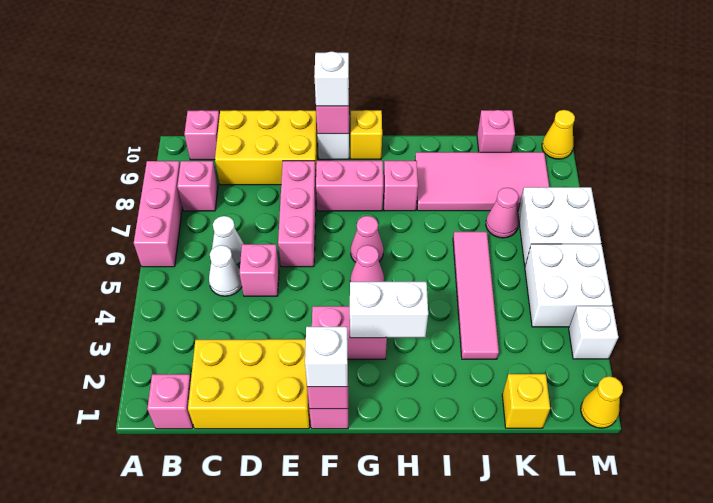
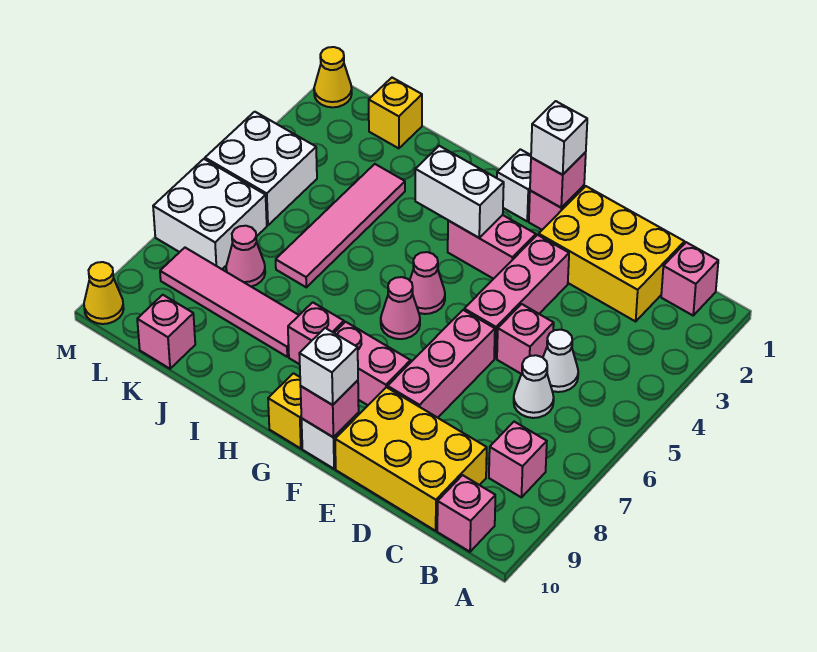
pink 1x3 brick [134,161,182,267] -> pink 1x3 brick moved to [464,235,569,358]
pink 2x4 tile [415,152,549,211] -> pink 1x4 tile [160,248,299,357]
white 1x1 brick [569,306,618,359] -> white 1x1 brick moved to [497,149,531,221]

